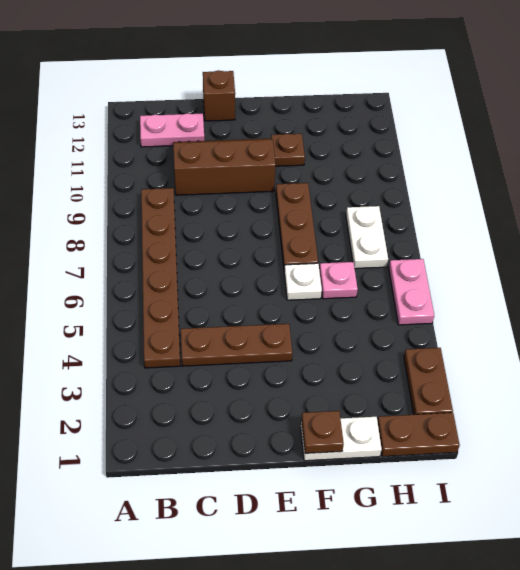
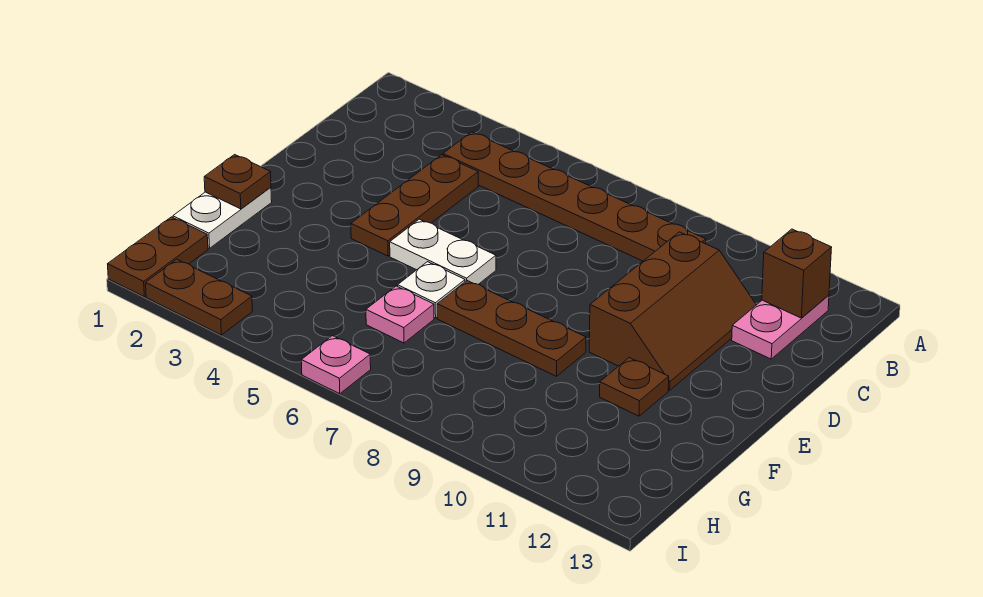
brown 1x1 brick [203,70,235,121] -> brown 1x1 brick moved to [762,229,832,318]
white 1x2 plate [346,206,388,269] -> white 1x2 plate moved to [390,219,496,284]
pink 1x2 plate [389,259,434,325] -> pink 1x1 plate [301,336,371,394]

